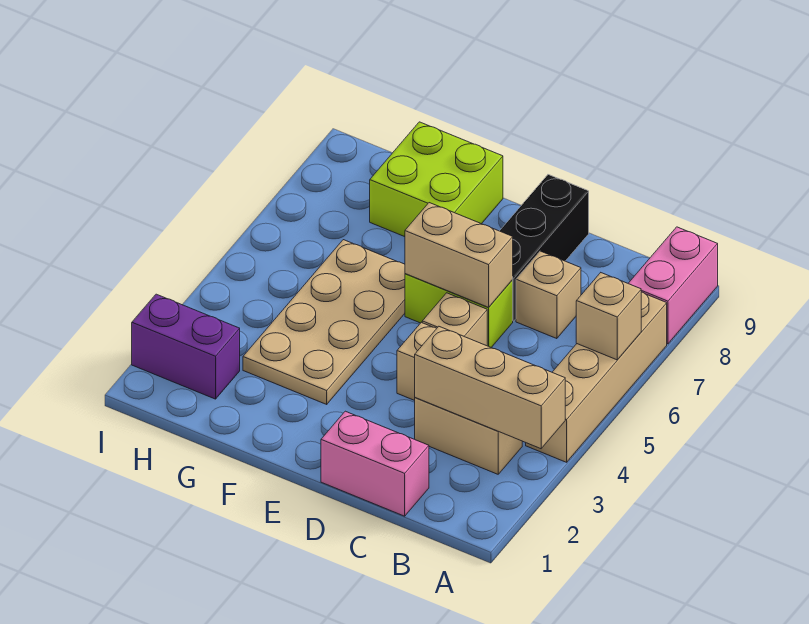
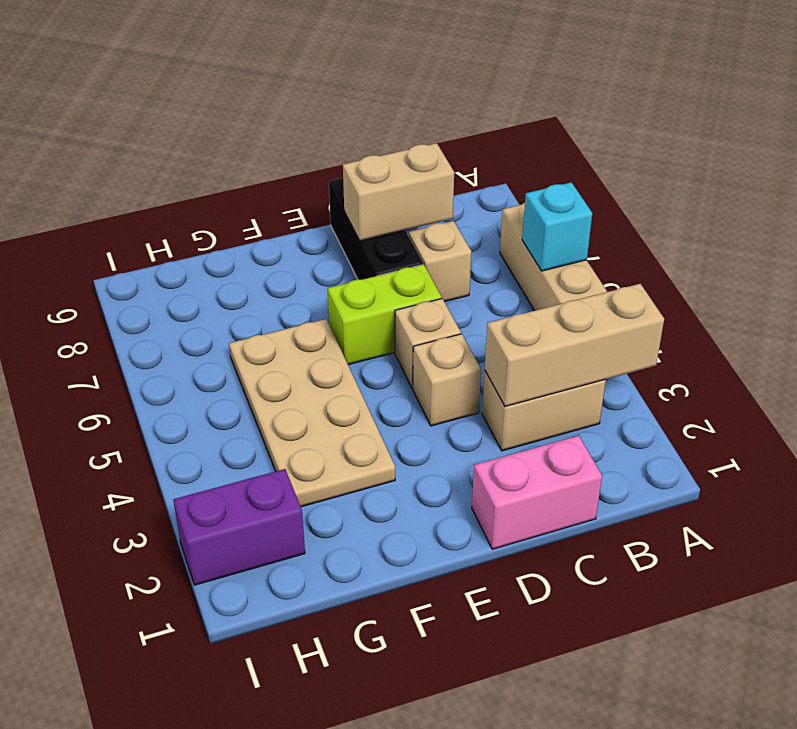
tan 1x1 brick [576,273,641,360] -> cyan 1x1 brick [522,182,592,271]
pink 1x2 brick [628,227,718,344] -> none
tan 1x2 brick [405,203,513,308] -> tan 1x2 brick moved to [343,143,454,241]
lime 2x2 brick [370,122,503,237] -> none

